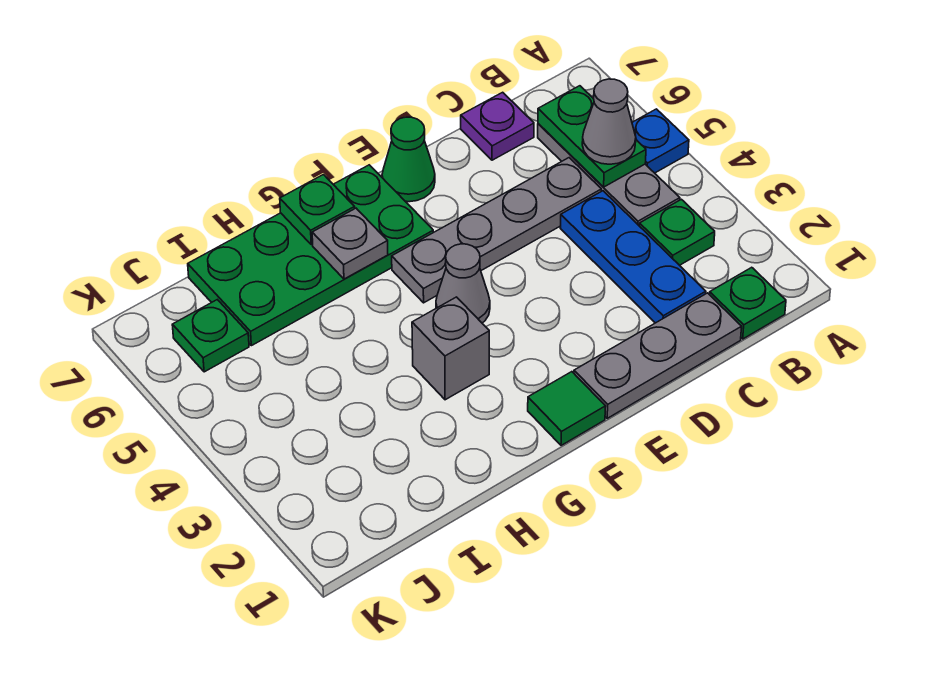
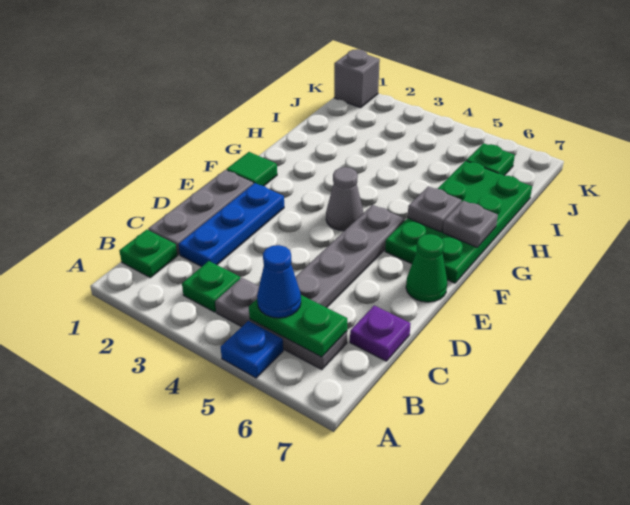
grey 1x1 cone [582,79,636,164] -> blue 1x1 cone [257,245,301,318]
blue 1x3 plate [560,191,706,323] -> blue 1x3 plate turned to [179,183,284,267]
grey 1x1 brick [412,297,489,400] -> grey 1x1 brick moved to [334,49,380,108]
green 1x1 plate [280,175,355,245] -> grey 1x1 plate [443,201,498,248]

